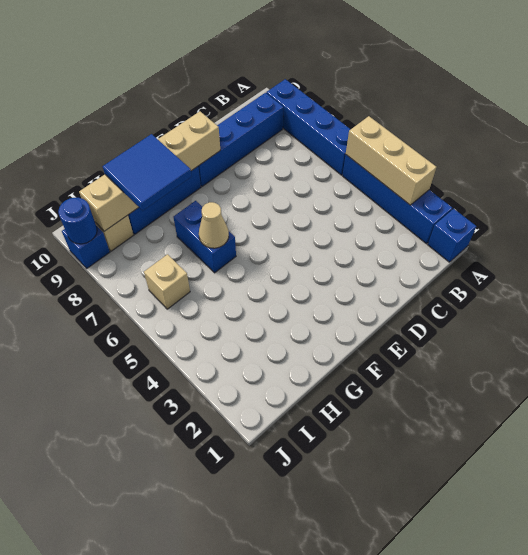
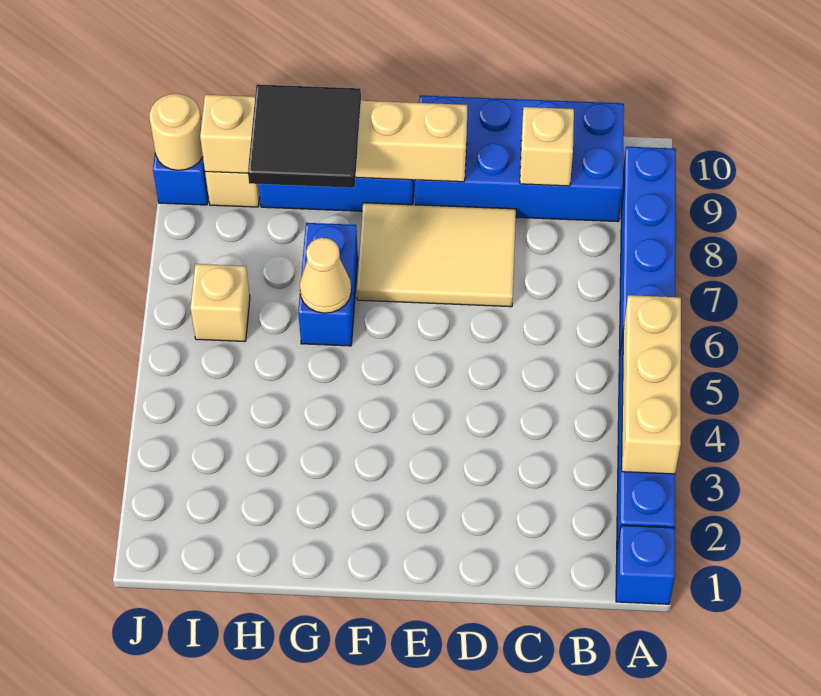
blue 1x4 brick [198,93,283,186] -> blue 2x4 brick [415,95,624,222]
none -> tan 1x1 brick [520,107,574,186]
none -> tan 2x3 tile [357,203,516,307]
blue 2x2 tile [103,134,192,211] -> black 2x2 tile [248,84,361,188]
blue 1x1 round brick [58,198,97,244] -> tan 1x1 round brick [149,94,203,170]

